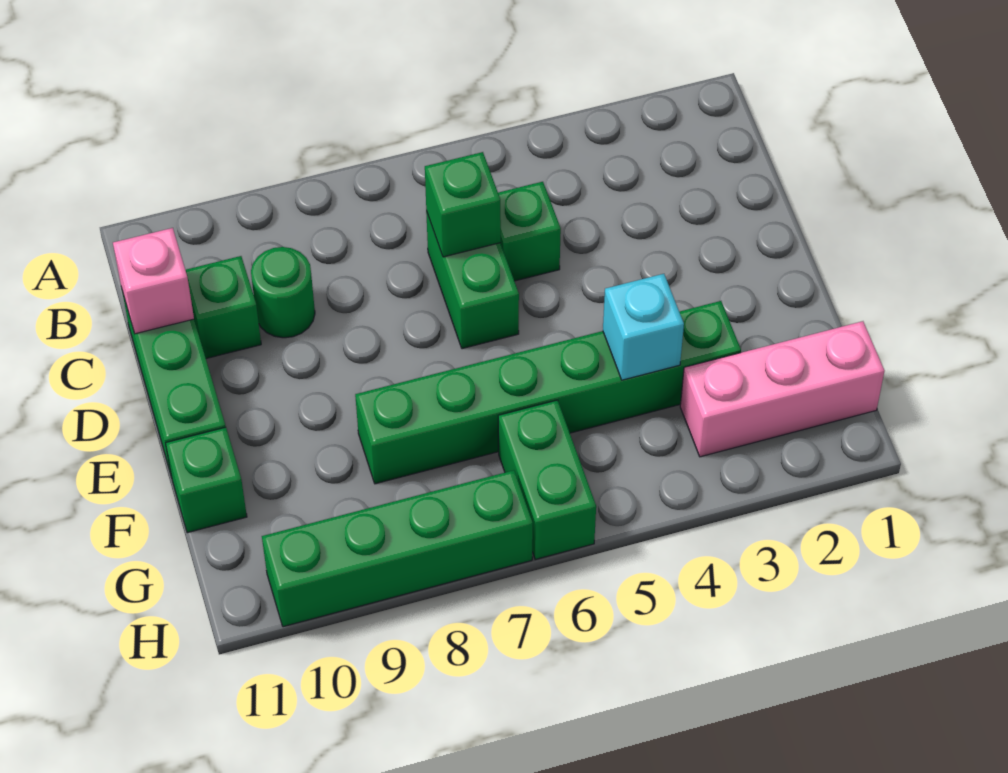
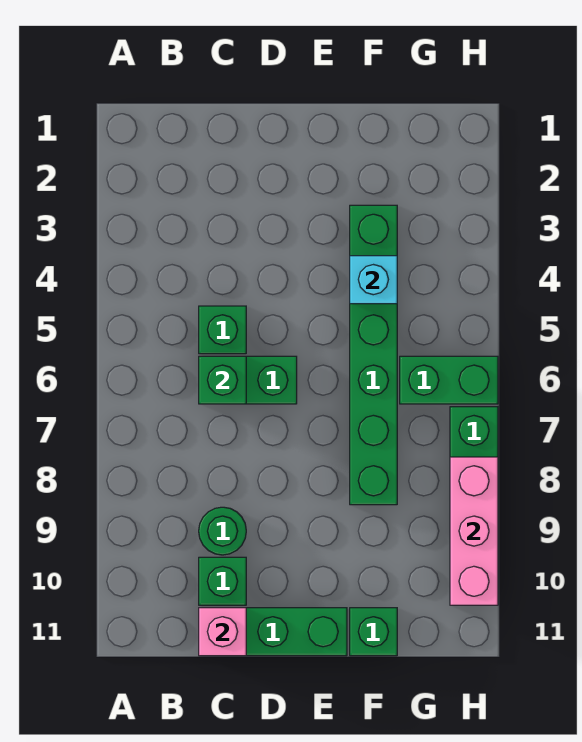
pink 1x3 brick [680,321,884,457] -> pink 1x3 brick moved to [450,457,498,605]

